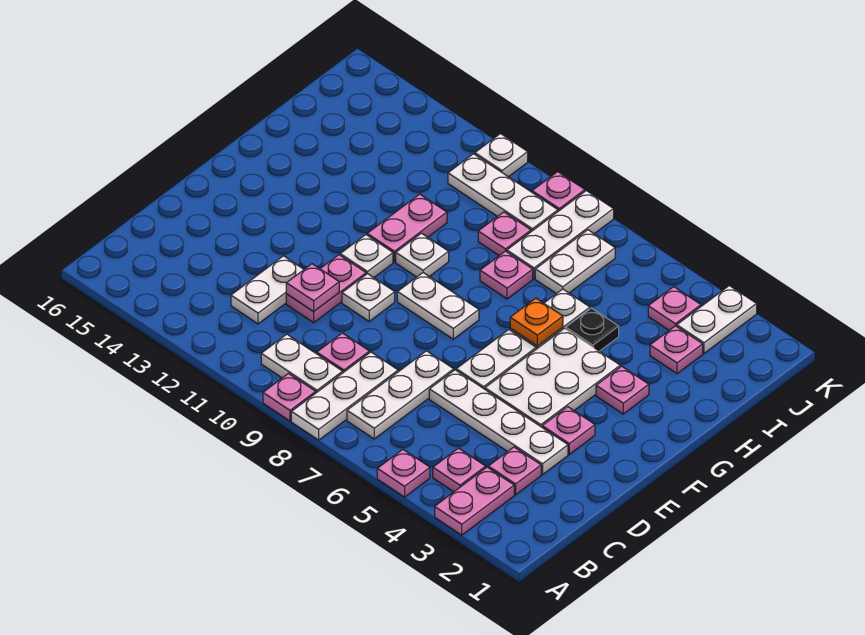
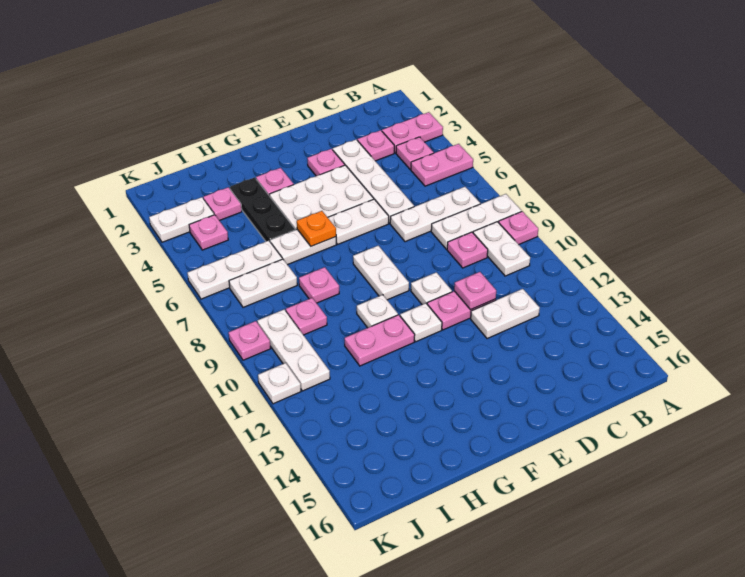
pink 1x1 plate [377,450,430,497] -> pink 1x2 plate [411,144,473,186]
black 1x1 plate [566,308,619,351] -> black 1x3 plate [230,177,295,241]
white 1x3 plate [507,191,614,279] -> white 1x3 plate moved to [188,241,282,299]

